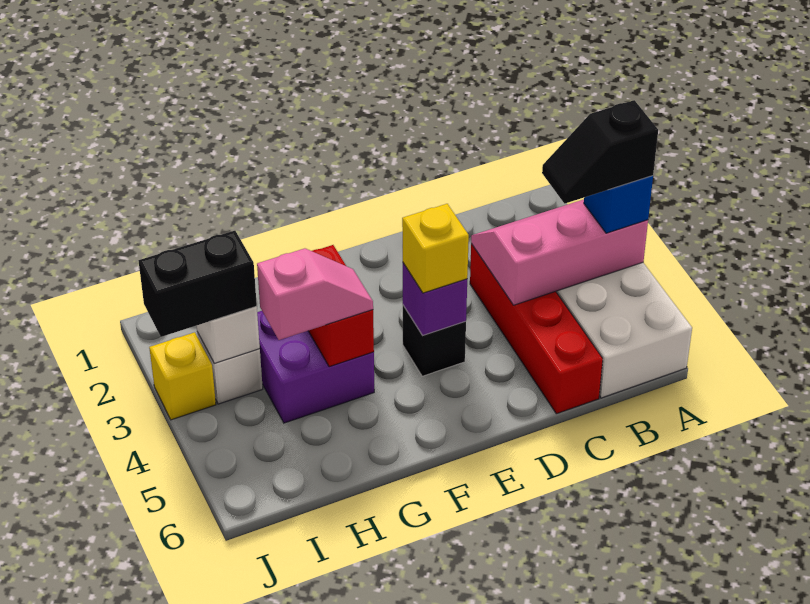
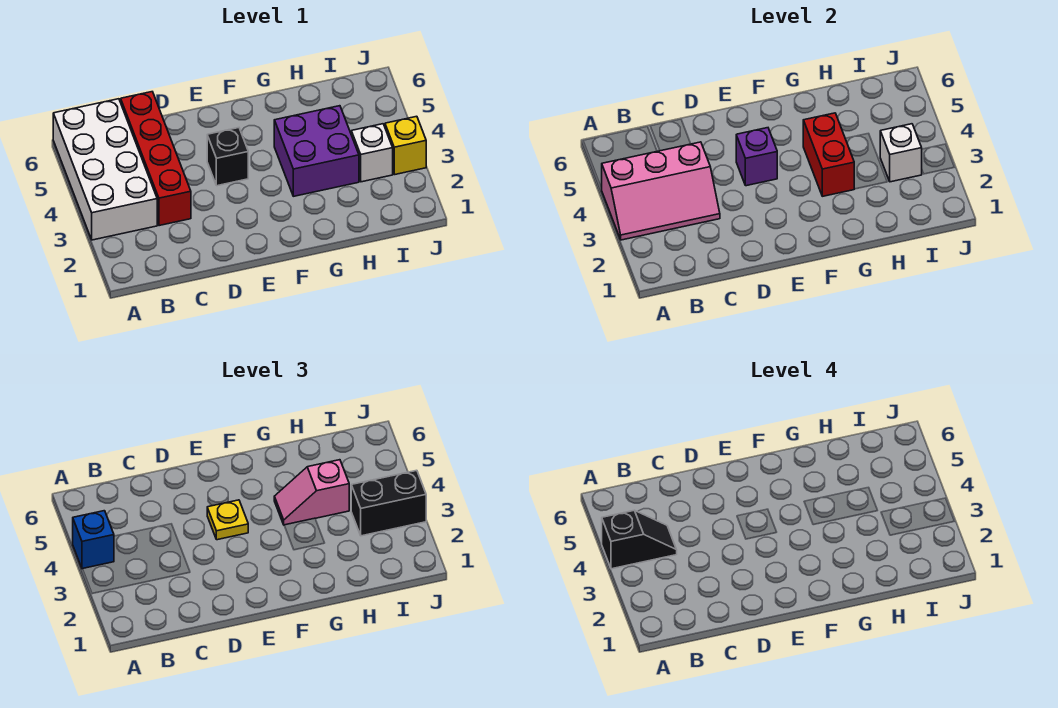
yellow 1x1 brick [402,204,469,293] -> yellow 1x1 plate [207,500,248,540]

